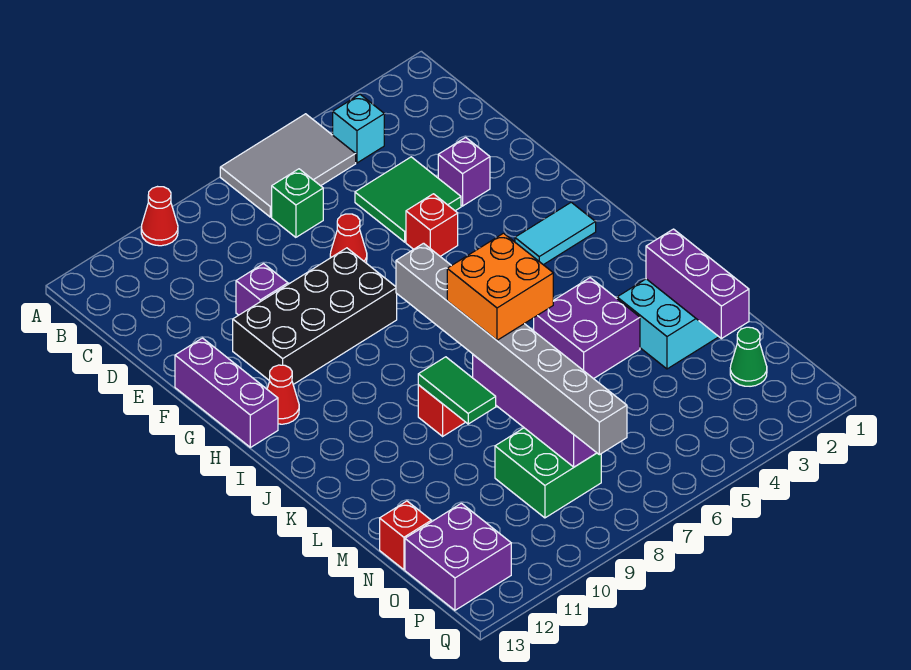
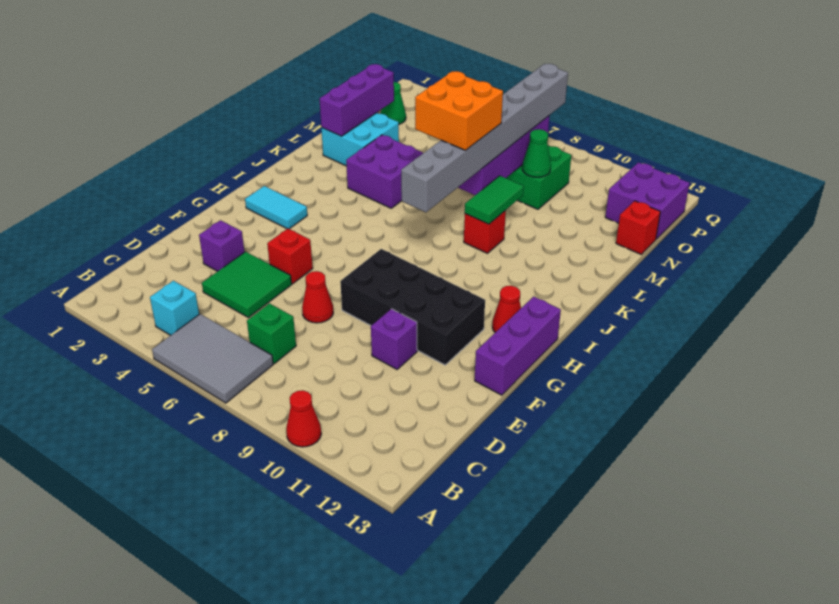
none -> green 1x1 cone [522,129,551,177]

